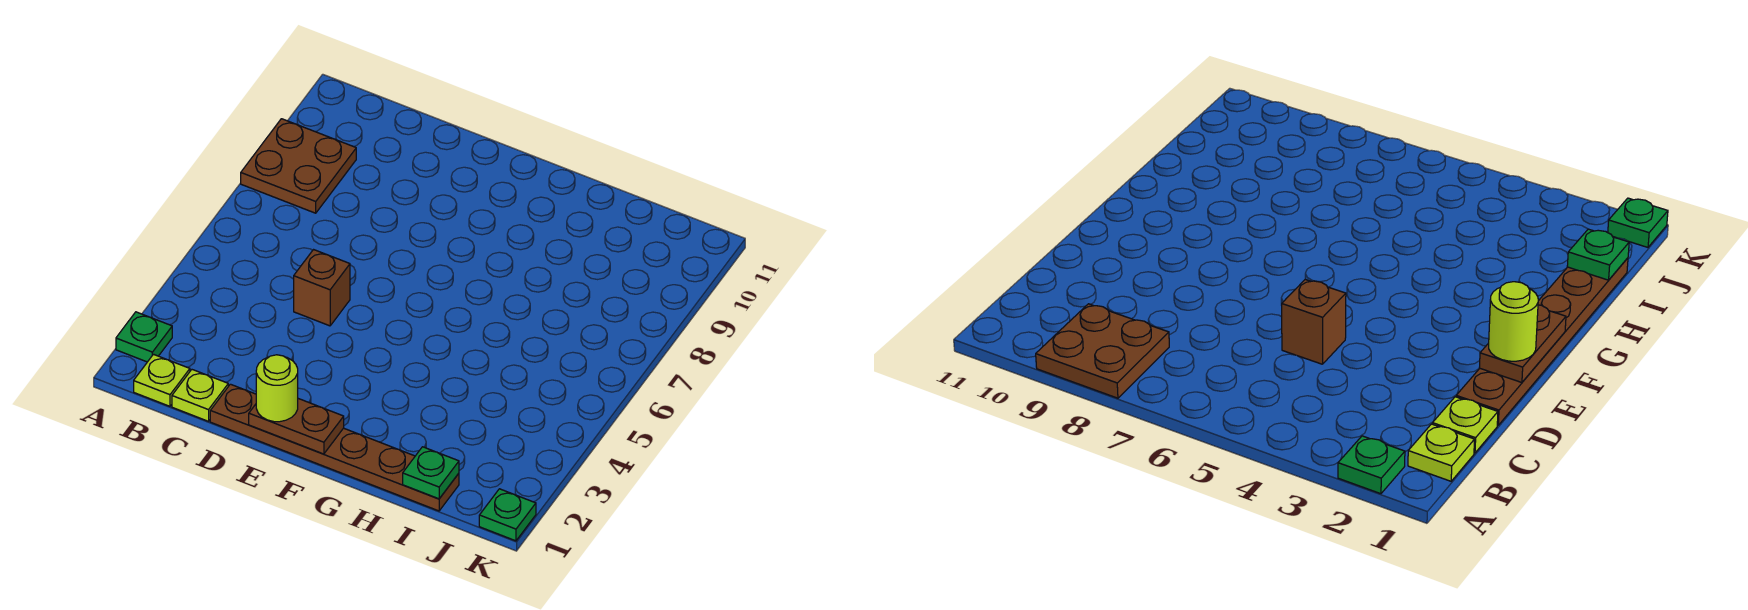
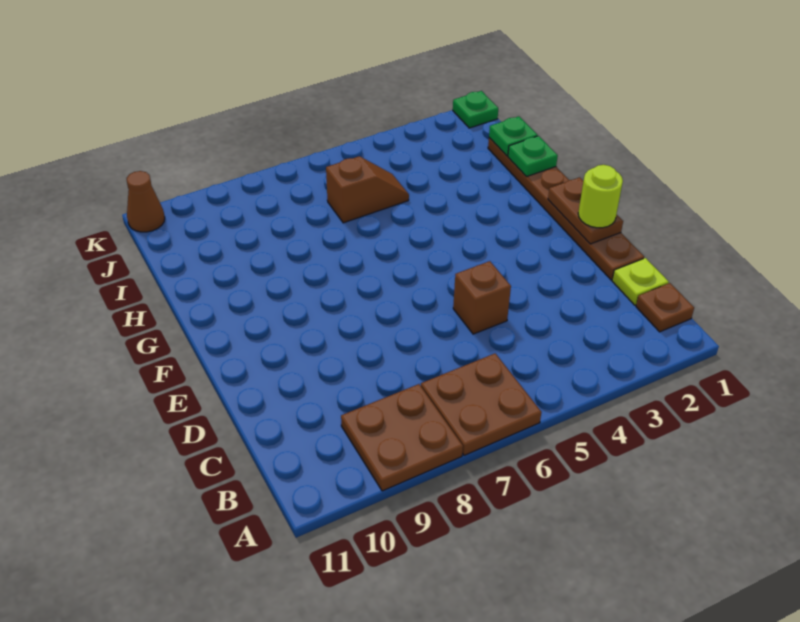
green 1x1 plate [116,312,172,362] -> green 1x1 plate moved to [508,136,558,177]
none -> brown 2x2 plate [421,353,541,455]
lime 1x1 plate [134,354,190,406] -> brown 1x1 plate [636,283,694,332]
none -> brown 1x2 slope [326,156,409,223]
none -> brown 1x1 cone [127,171,165,232]

